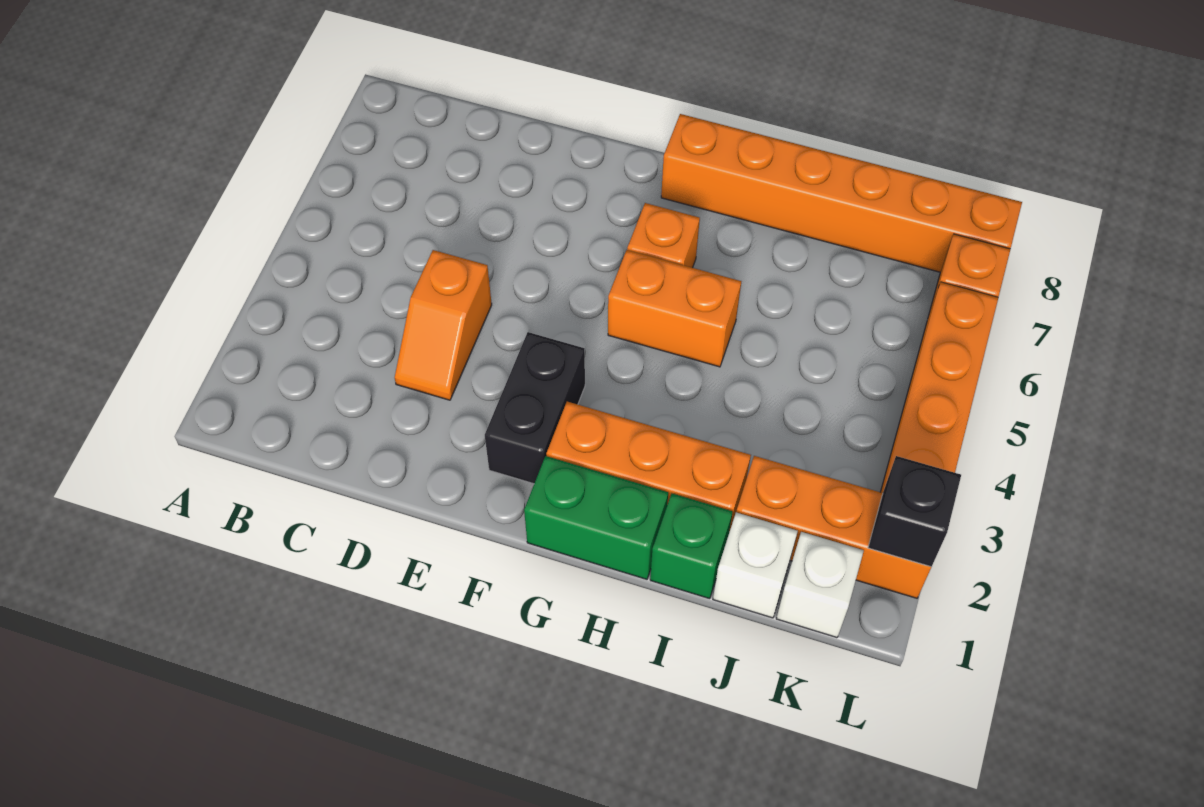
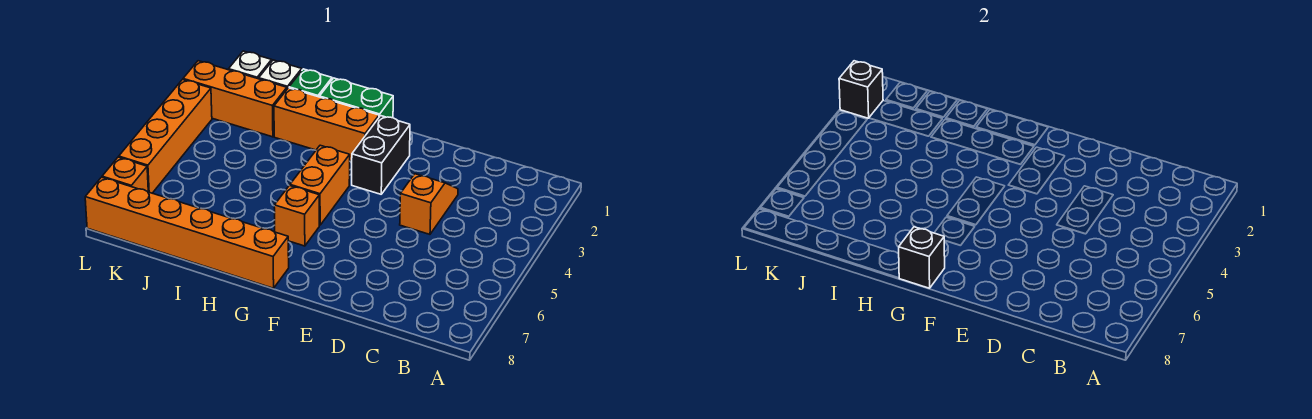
orange 1x2 brick [608,250,741,367] -> orange 1x2 brick turned to [290,145,350,225]
none -> black 1x1 brick [899,227,945,288]

